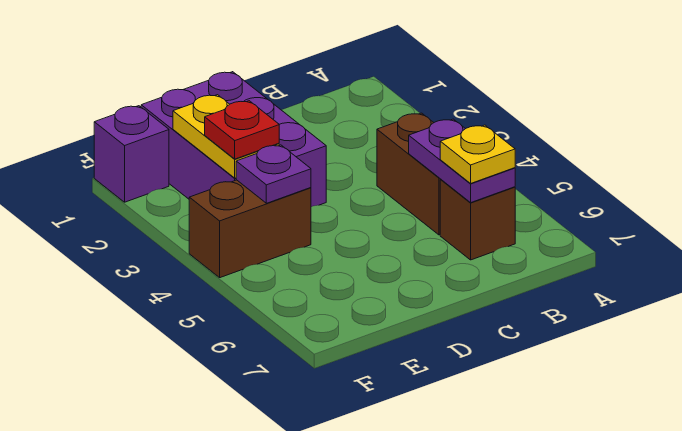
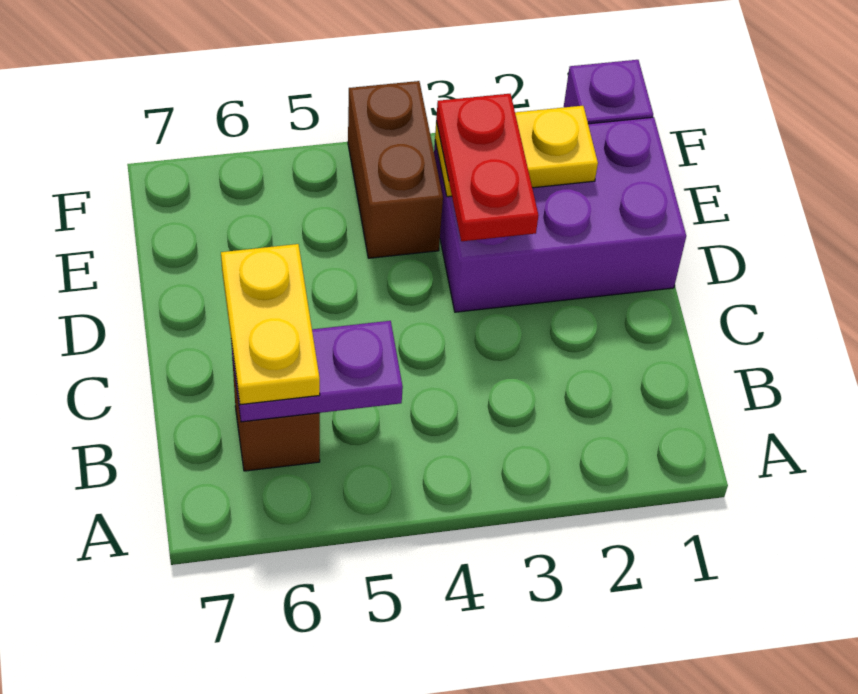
brown 1x2 brick [377,113,441,235] -> none
yellow 1x1 plate [440,125,515,183] -> yellow 1x2 plate [221,244,320,405]
red 1x1 plate [205,101,279,159] -> red 1x2 plate [436,94,538,241]
purple 1x1 plate [236,145,311,203] -> none

